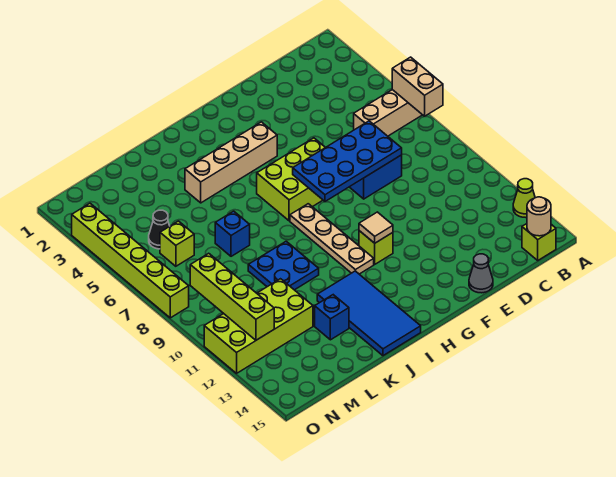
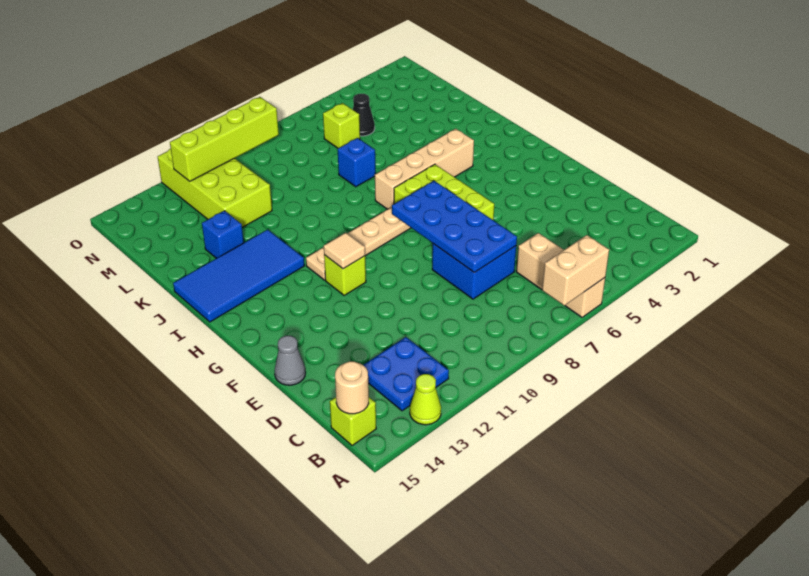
tan 1x4 brick [185,122,277,203] -> tan 1x4 brick turned to [375,129,474,209]
blue 2x2 plate [248,241,319,290] -> blue 2x2 plate moved to [364,337,449,411]
lime 1x6 brick [72,203,189,318] -> none

